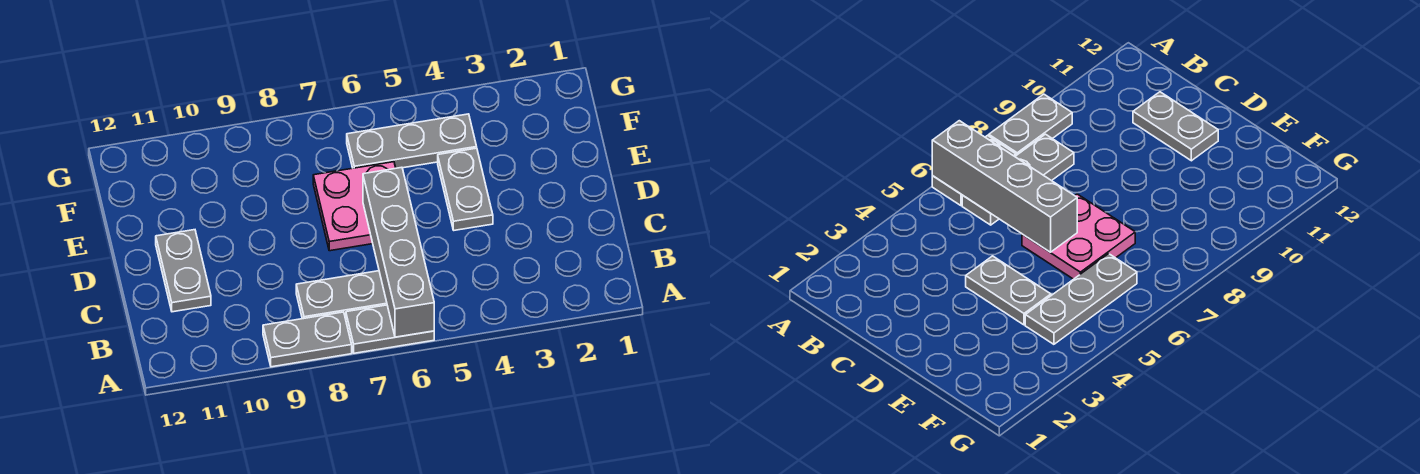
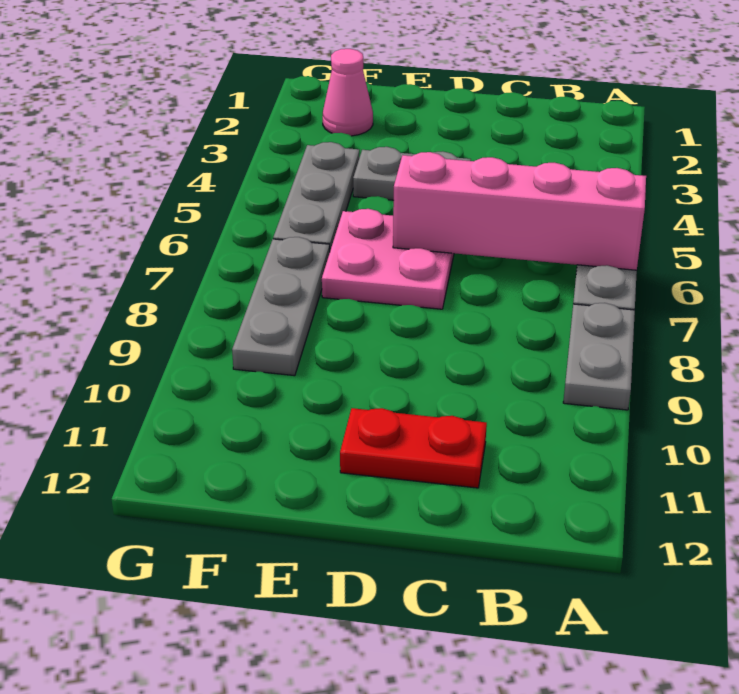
grey 1x4 brick [363,167,434,337] -> pink 1x4 brick [393,152,646,270]
grey 1x3 plate [296,271,387,319] -> grey 1x3 plate moved to [232,237,330,376]
grey 1x2 plate [156,230,211,312] -> red 1x2 plate [340,408,487,488]
none -> pink 1x1 cone [323,49,373,136]

